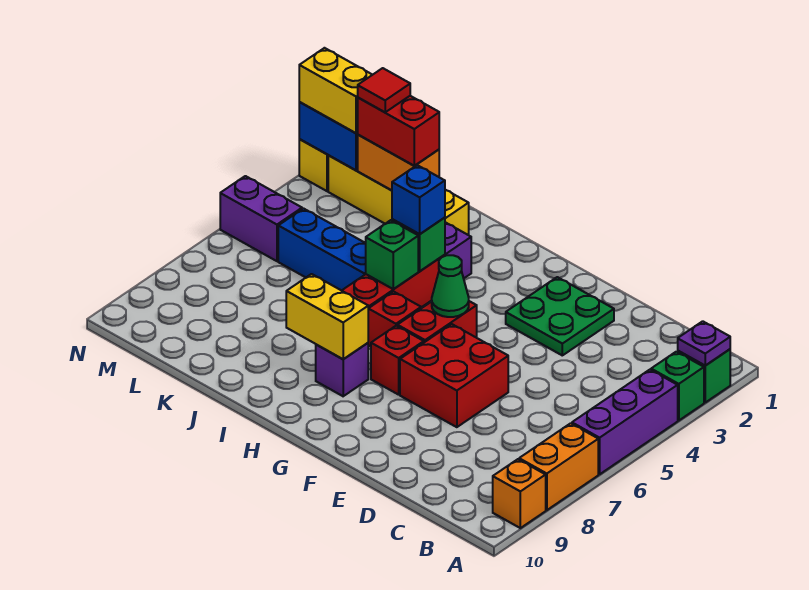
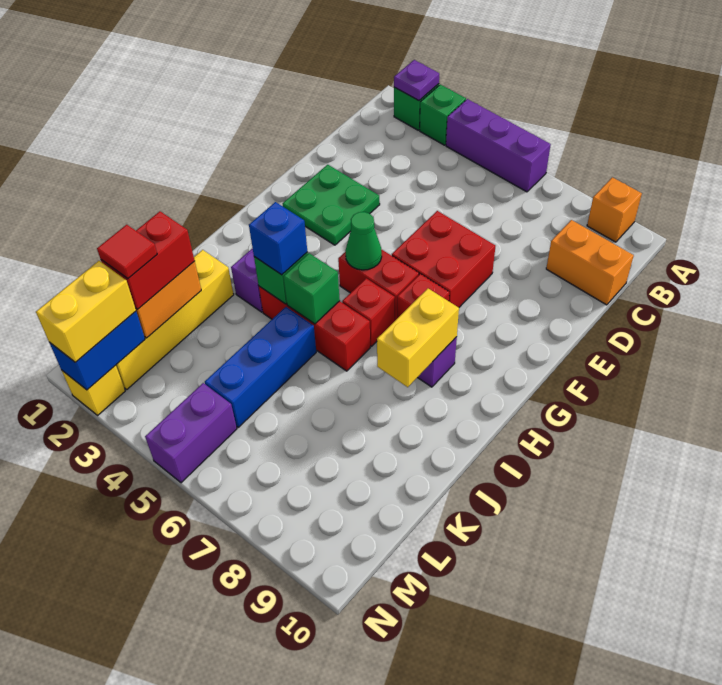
orange 1x2 brick [519,423,598,510] -> orange 1x2 brick moved to [546,220,634,305]

